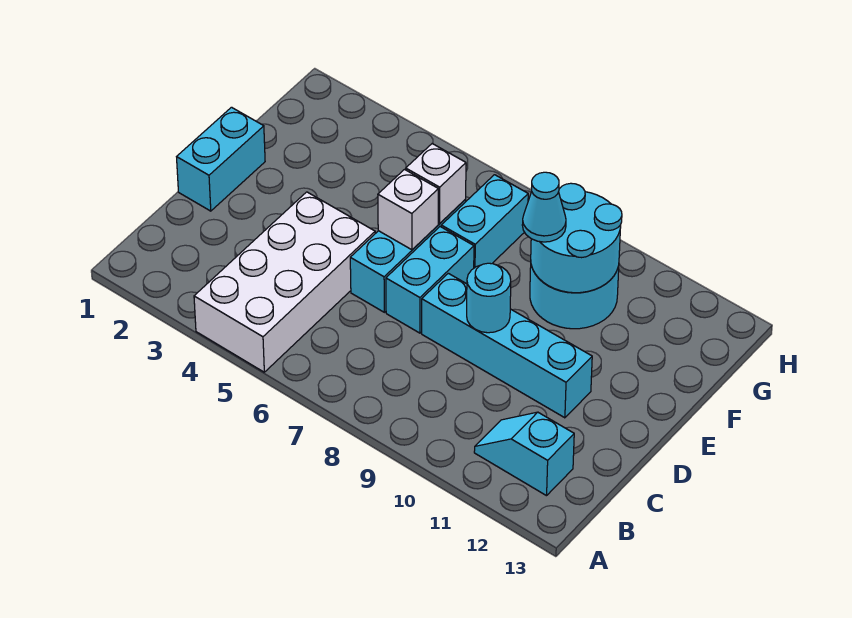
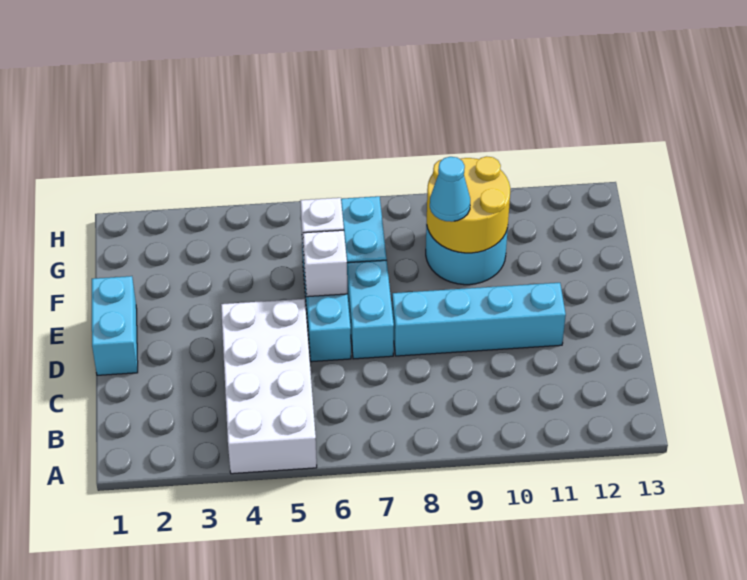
cyan 1x2 slope [474,412,574,496] -> none
cyan 1x1 round brick [467,263,511,333] -> none
cyan 2x2 round brick [531,183,622,293] -> yellow 2x2 round brick [427,156,510,253]

